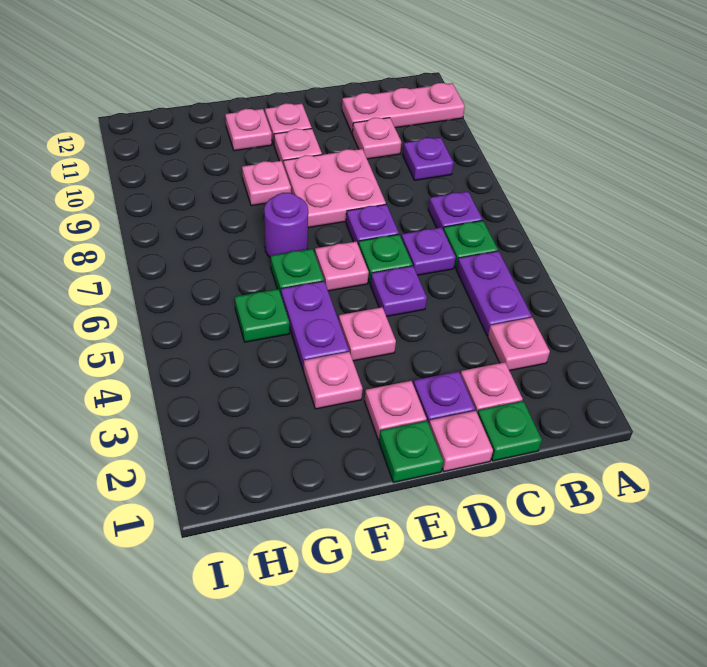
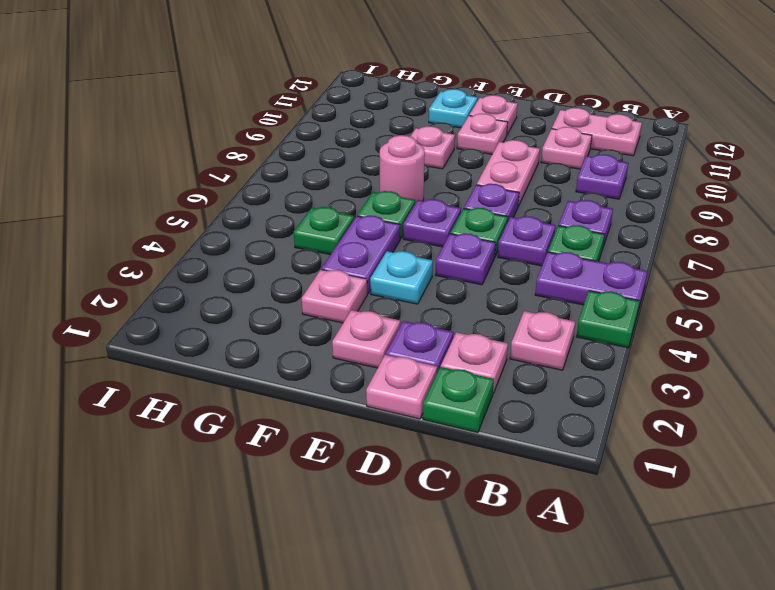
pink 1x3 plate [342,83,465,134] -> pink 1x2 plate [552,108,642,156]
purple 1x2 plate [456,251,532,335] -> purple 1x2 plate turned to [535,252,647,310]
pink 2x2 plate [284,149,386,228] -> pink 1x2 plate [477,140,540,206]
green 1x1 plate [379,421,443,482] -> green 1x1 plate moved to [577,291,639,348]
pink 1x1 plate [339,307,396,361] -> cyan 1x1 plate [370,251,433,304]
pink 1x1 plate [315,242,369,291] -> purple 1x1 plate [403,199,461,247]
purple 1x1 round brick [264,193,308,258] -> pink 1x1 round brick [380,135,425,203]
pink 1x1 plate [225,109,272,151] -> cyan 1x1 plate [429,89,478,128]

